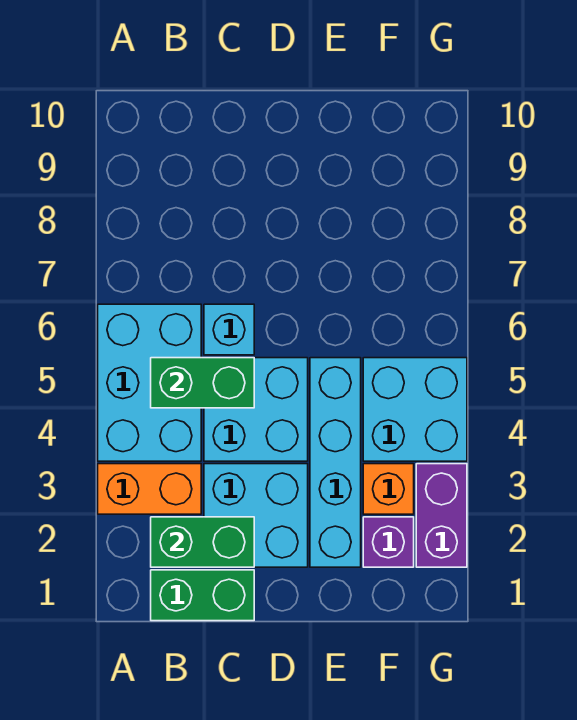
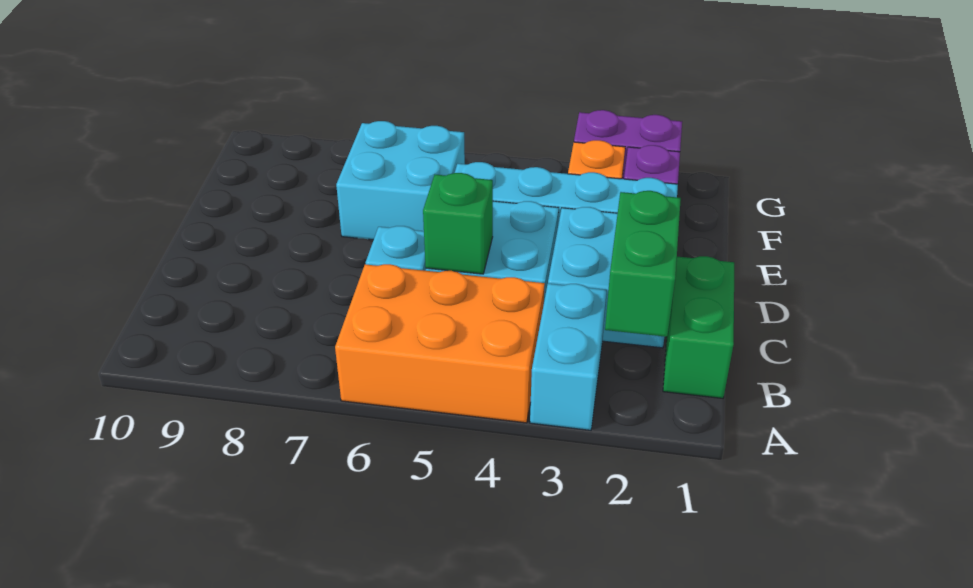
orange 1x2 brick [98,464,201,514] -> cyan 1x2 brick [530,284,607,430]
cyan 2x3 brick [98,304,201,461] -> orange 2x3 brick [335,264,545,423]
green 1x2 brick [151,358,254,408] -> green 1x1 brick [423,173,493,274]
cyan 2x2 brick [363,358,467,461] -> cyan 2x2 brick moved to [336,121,465,240]

